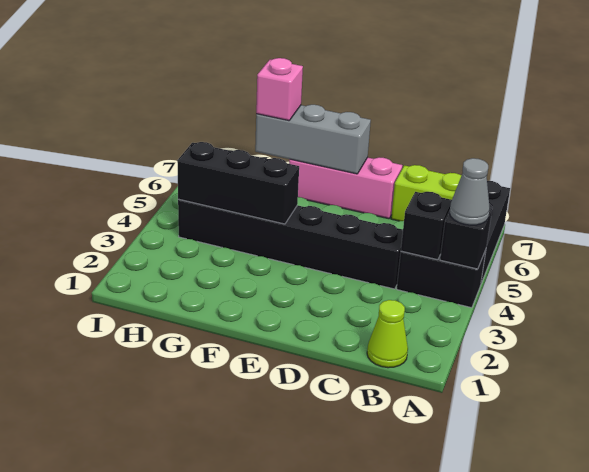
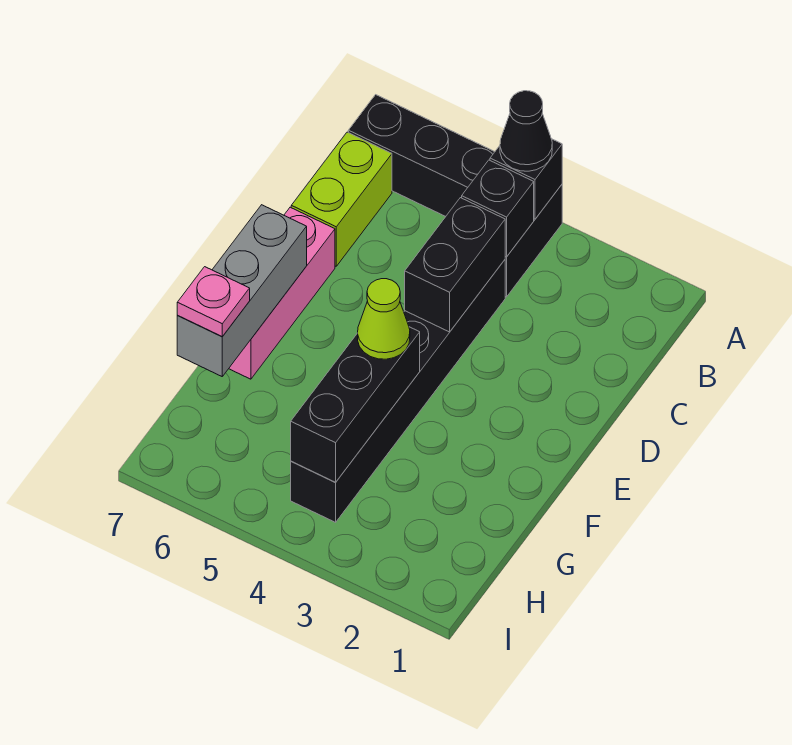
grey 1x1 cone [449,158,490,225] -> black 1x1 cone [500,91,552,171]
lime 1x1 cone [367,300,408,368] -> lime 1x1 cone moved to [358,279,410,359]
none -> black 1x2 brick [405,198,505,332]
pink 1x1 brick [256,58,303,121] -> pink 1x1 plate [177,267,250,337]

